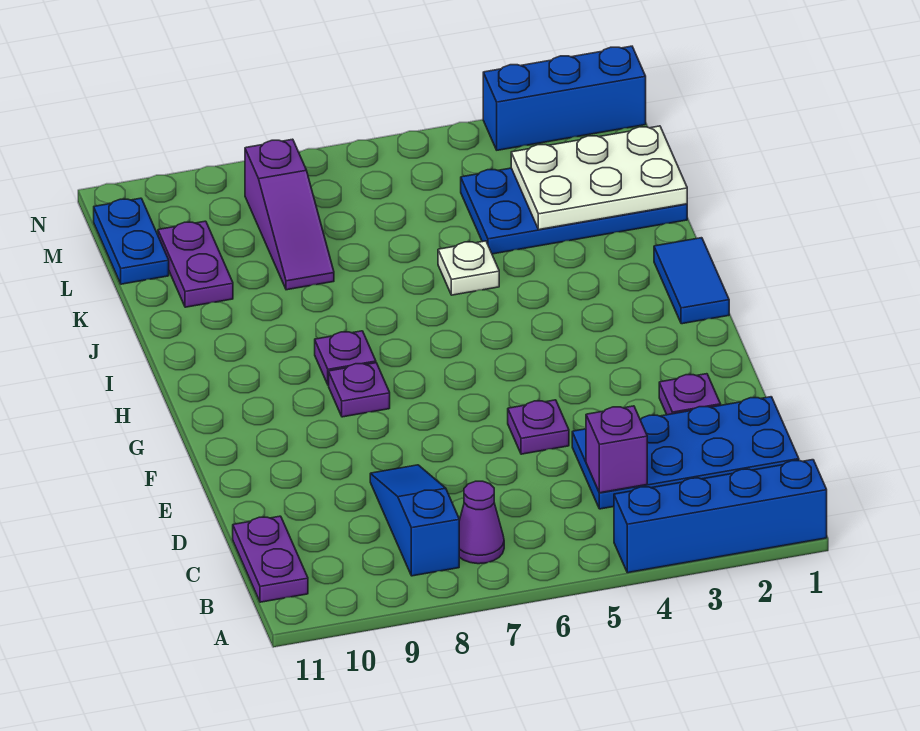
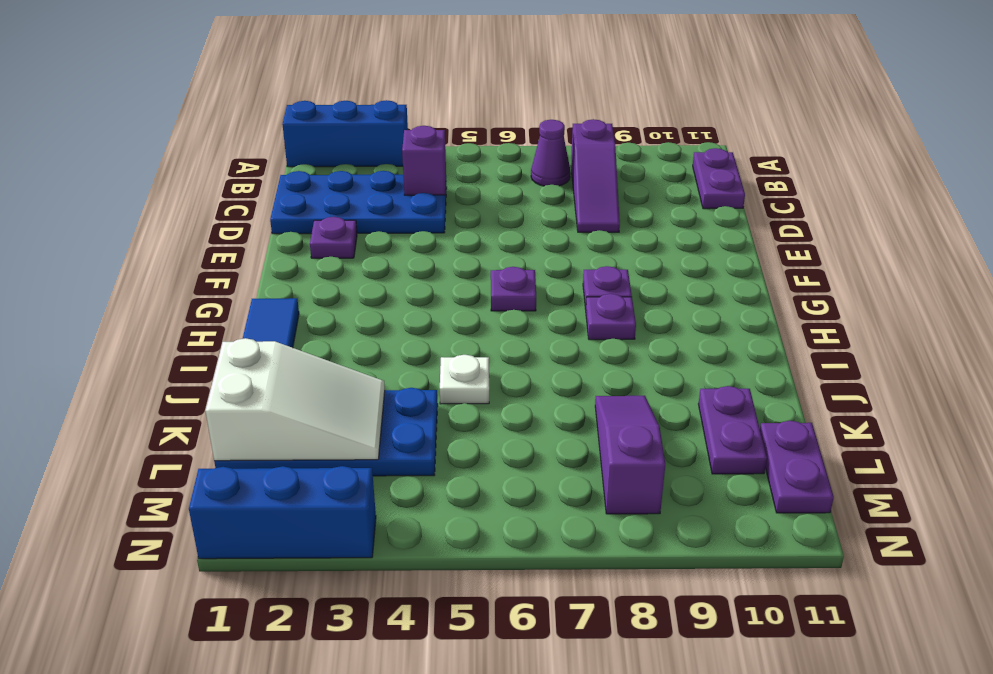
blue 1x4 brick [614,460,827,573] -> blue 1x3 brick [282,100,408,167]
blue 1x3 slope [370,465,459,576] -> purple 1x3 slope [571,119,620,232]
purple 1x1 plate [508,400,569,454] -> purple 1x1 plate moved to [491,267,536,311]
white 2x3 plate [511,126,687,230] -> white 2x3 slope [205,338,385,461]
blue 1x2 plate [94,198,169,284] -> purple 1x2 plate [760,421,834,513]

